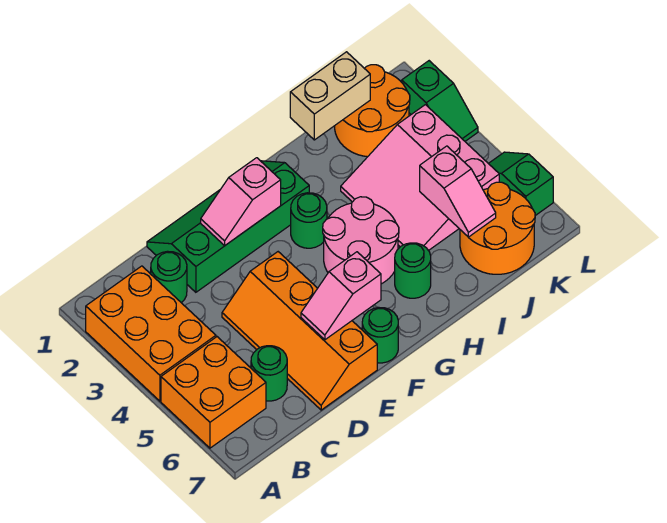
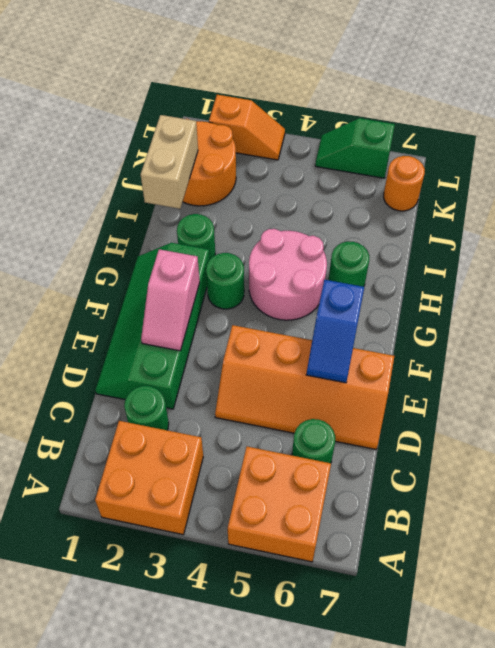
orange 2x3 brick [86,266,216,401] -> orange 2x2 brick [95,421,203,535]
pink 1x2 slope [301,252,381,340] -> blue 1x2 slope [306,280,364,383]
green 1x1 round brick [362,308,398,363] -> green 1x1 round brick moved to [177,214,215,259]
pink 3x3 slope [341,105,499,251] -> none
pink 1x2 slope [420,146,496,237] -> none
orange 2x2 round brick [460,182,535,274] -> orange 1x1 round brick [384,156,425,211]
green 1x2 slope [402,61,478,141] -> orange 1x2 slope [209,95,285,160]

